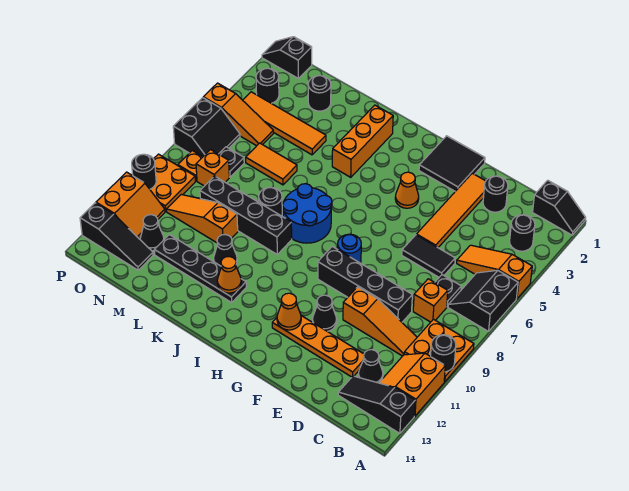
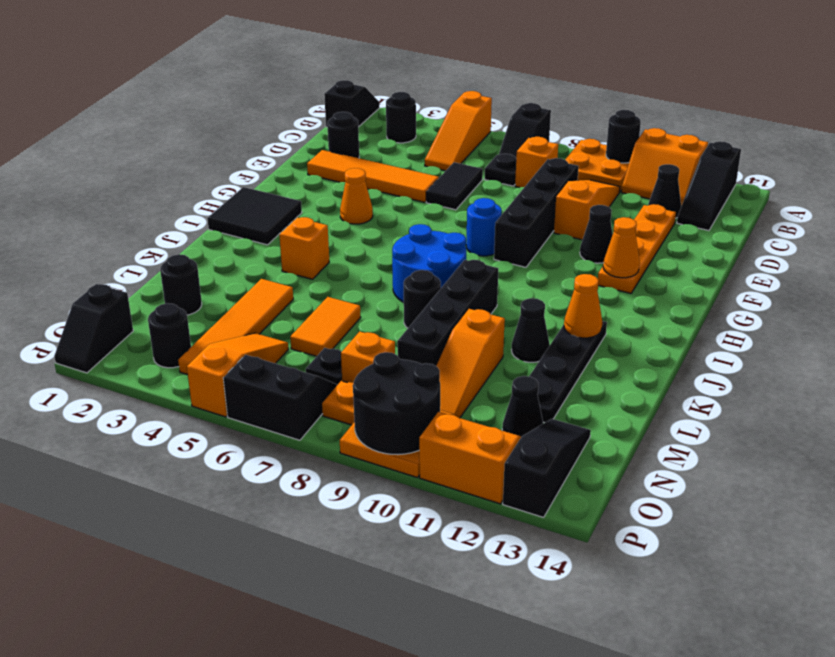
black 2x2 slope [448,270,518,332] -> black 1x2 slope [499,103,551,158]
black 2x2 tile [419,136,485,191] -> black 2x2 tile moved to [207,187,302,245]
orange 1x3 brick [332,105,393,177] -> orange 1x1 brick [279,217,329,279]
black 1x1 round brick [132,154,156,189] -> black 2x2 round brick [353,352,440,455]

